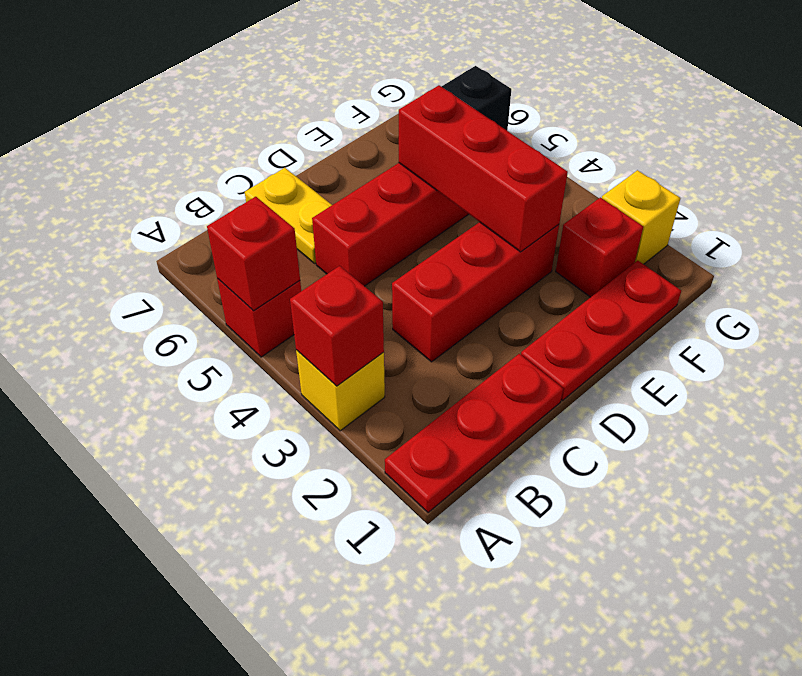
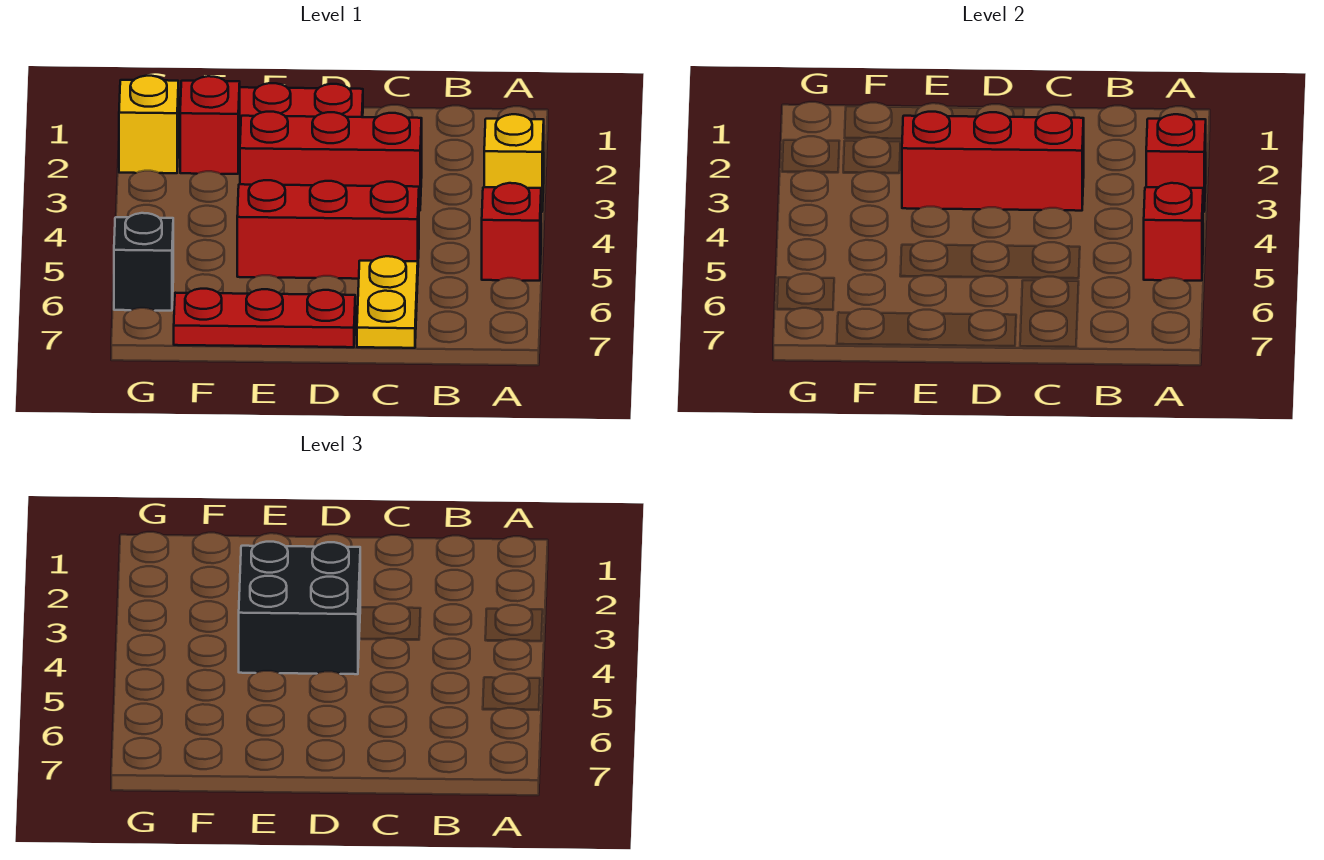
red 1x3 plate [385,354,563,513] -> red 1x3 plate moved to [174,289,355,347]
none -> black 2x2 brick [239,542,360,674]
red 1x3 brick [399,85,568,252] -> red 1x3 brick turned to [902,112,1084,211]

